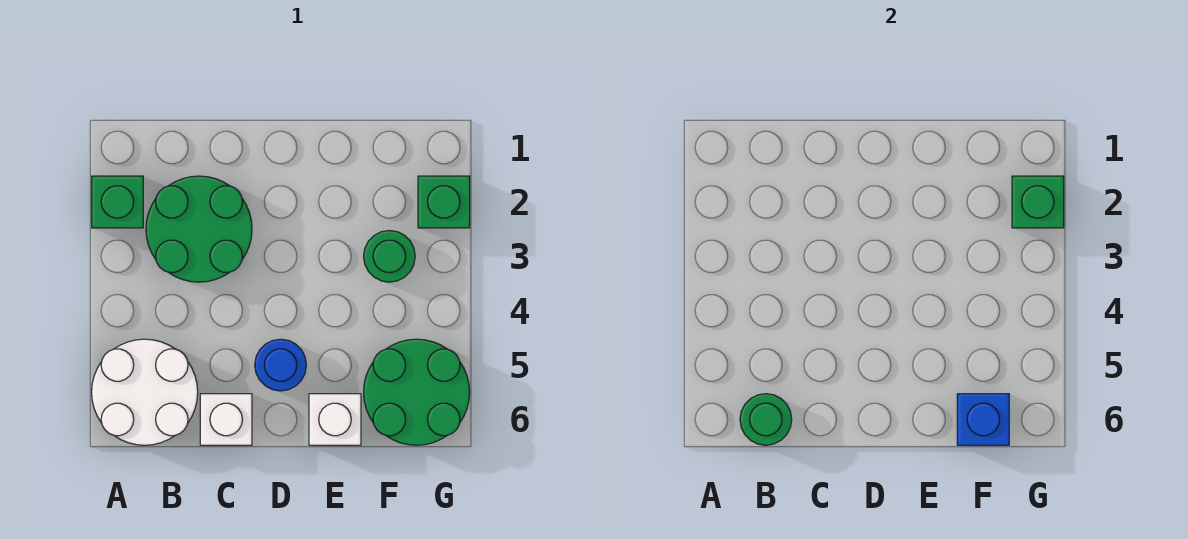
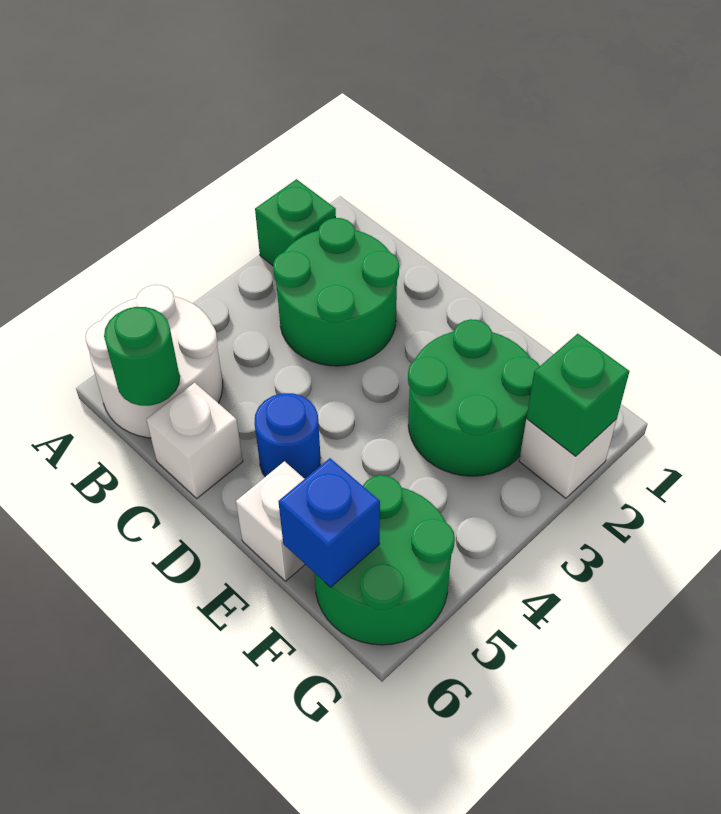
green 1x1 round brick [364,230,415,282] -> green 2x2 round brick [408,319,540,476]
green 1x1 brick [418,176,470,228] -> white 1x1 brick [519,419,617,498]

